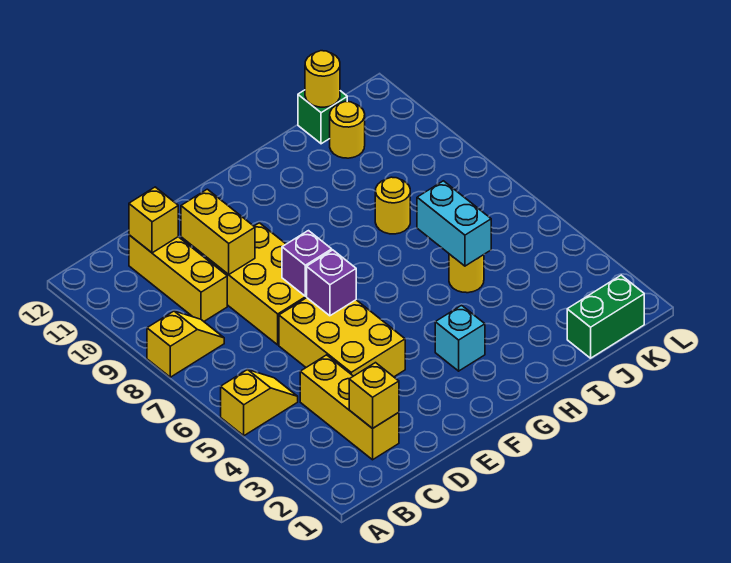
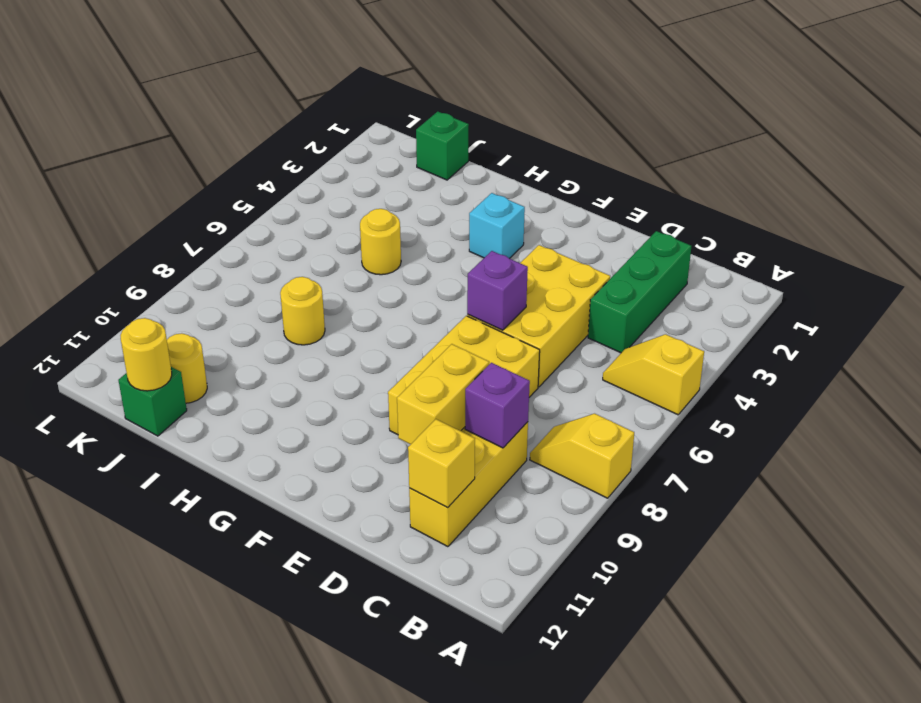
yellow 1x3 brick [300,355,399,460] -> green 1x3 brick [588,231,691,353]
yellow 1x1 brick [349,363,399,429] -> none
purple 1x1 brick [282,231,332,296] -> purple 1x1 brick moved to [465,363,530,448]
cyan 1x2 brick [417,181,491,266] -> none
green 1x2 brick [567,275,644,358] -> green 1x1 brick [416,112,469,180]

